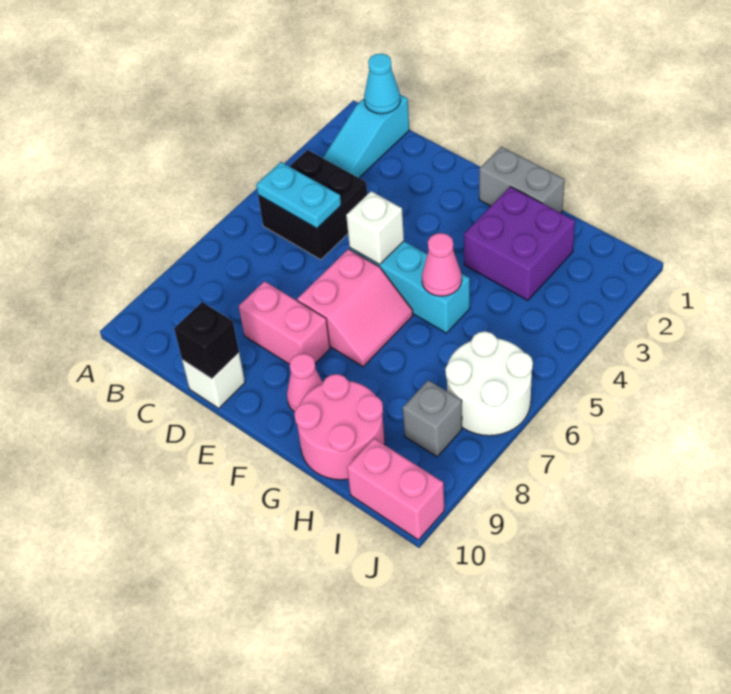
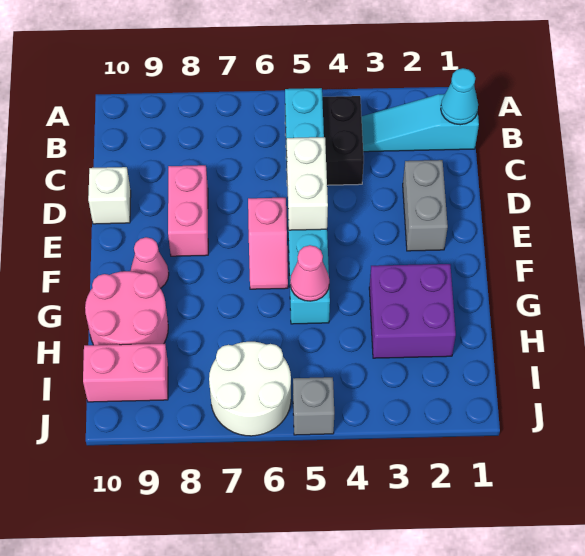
black 1x1 brick [174,302,239,379] -> none
white 1x1 brick [346,191,404,265] -> white 1x2 brick [286,137,328,230]
pink 2x2 slope [297,249,413,367] -> pink 1x2 slope [248,198,288,289]
grey 1x2 brick [479,147,564,213] -> grey 1x2 brick moved to [403,160,448,251]
grey 1x1 brick [403,380,462,457] -> grey 1x1 brick moved to [293,377,334,435]
pink 1x2 brick [347,438,444,540] -> pink 1x2 brick turned to [83,344,168,402]

